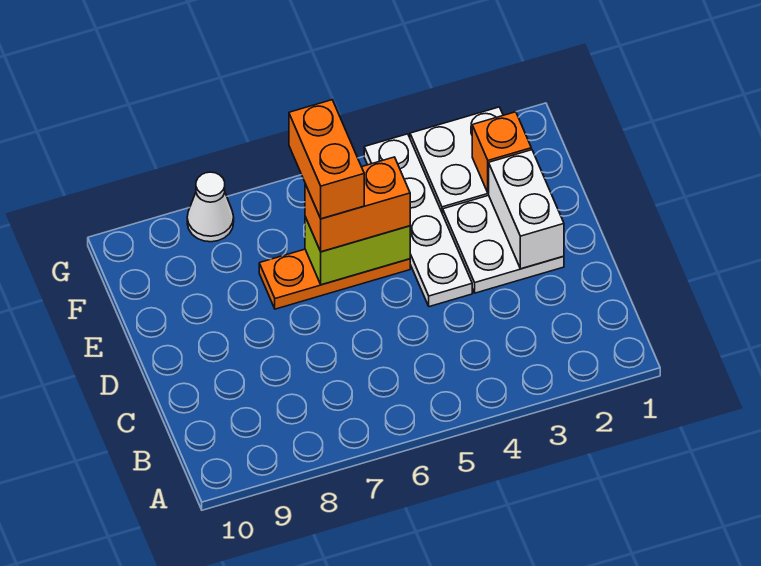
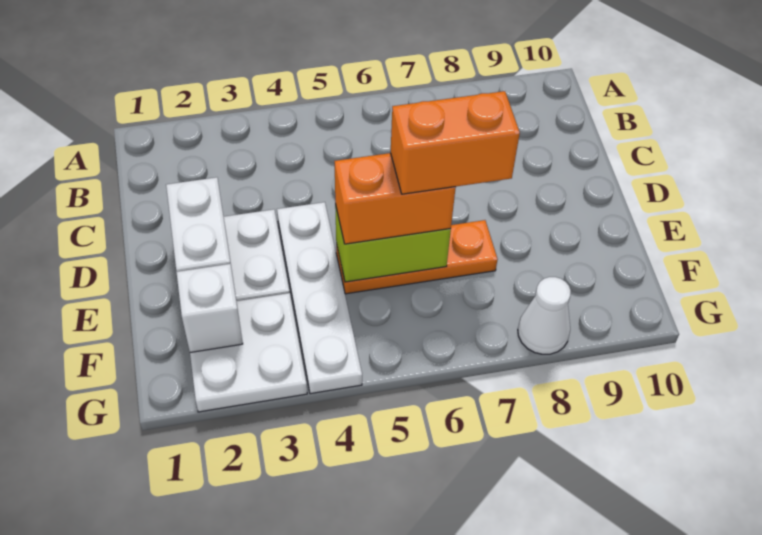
orange 1x2 brick [289,100,364,219] -> orange 1x2 brick turned to [391,91,520,194]
orange 1x1 brick [472,112,531,193] -> white 1x1 brick [176,264,243,352]

